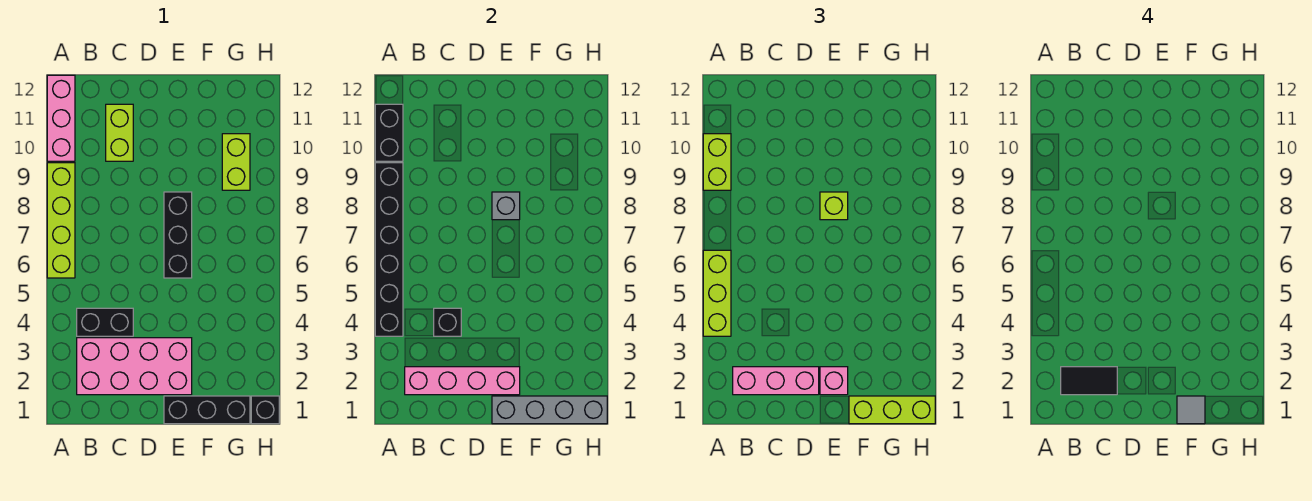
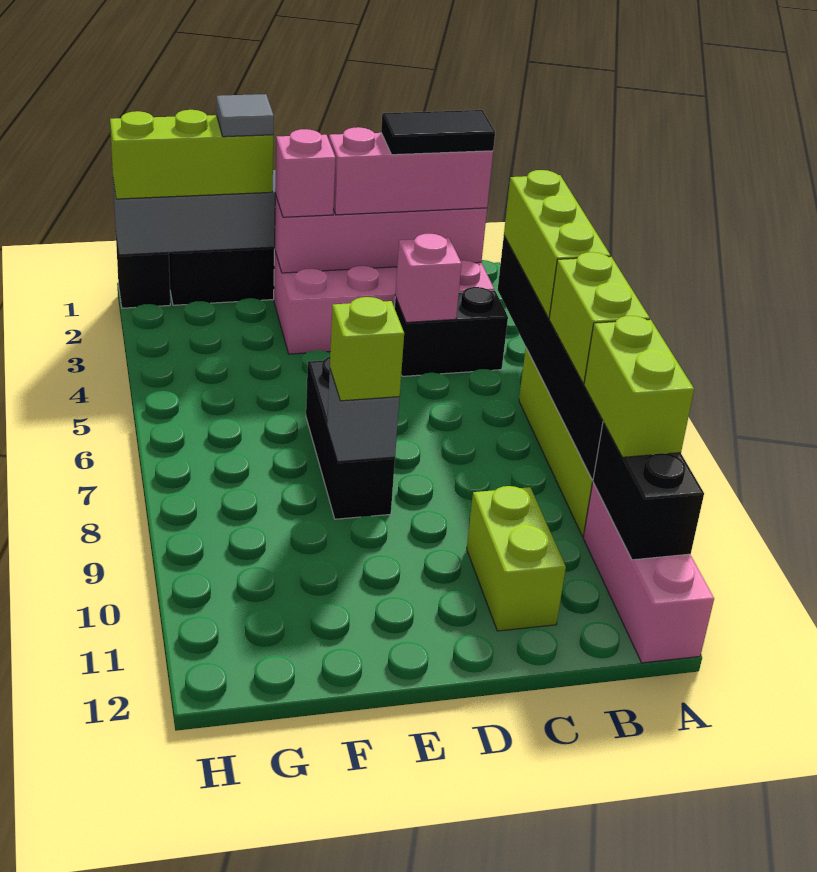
black 1x1 brick [434,308,461,336] -> pink 1x1 brick [395,234,462,322]
lime 1x2 brick [222,134,250,190] -> lime 1x2 brick moved to [549,252,650,384]

